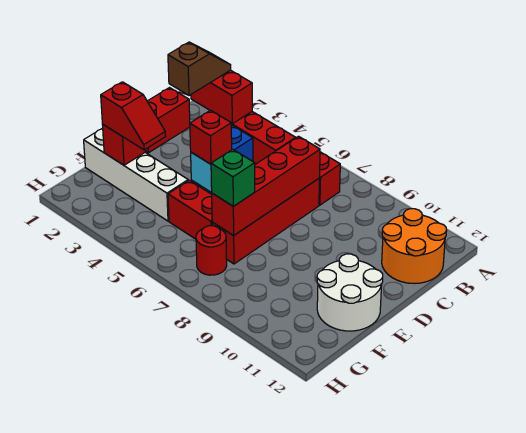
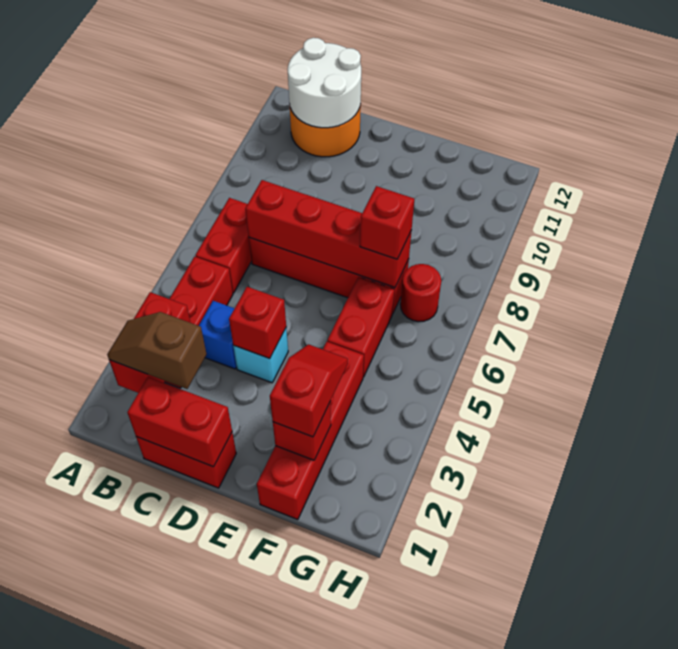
none -> red 1x2 brick [127,377,232,467]
white 2x2 round brick [317,254,383,331] -> white 2x2 round brick moved to [288,38,361,128]
white 1x4 brick [84,128,188,221] -> red 1x4 brick [257,342,364,520]
green 1x1 brick [211,149,255,206] -> red 1x1 brick [360,186,414,259]

